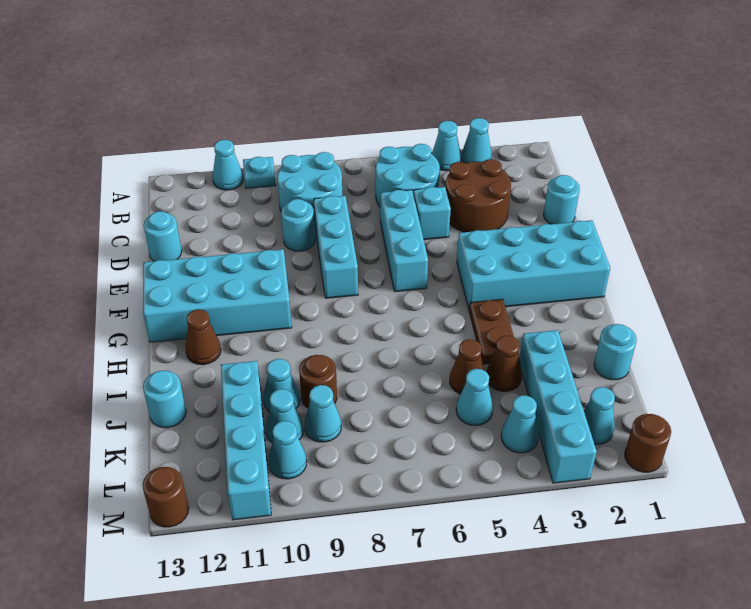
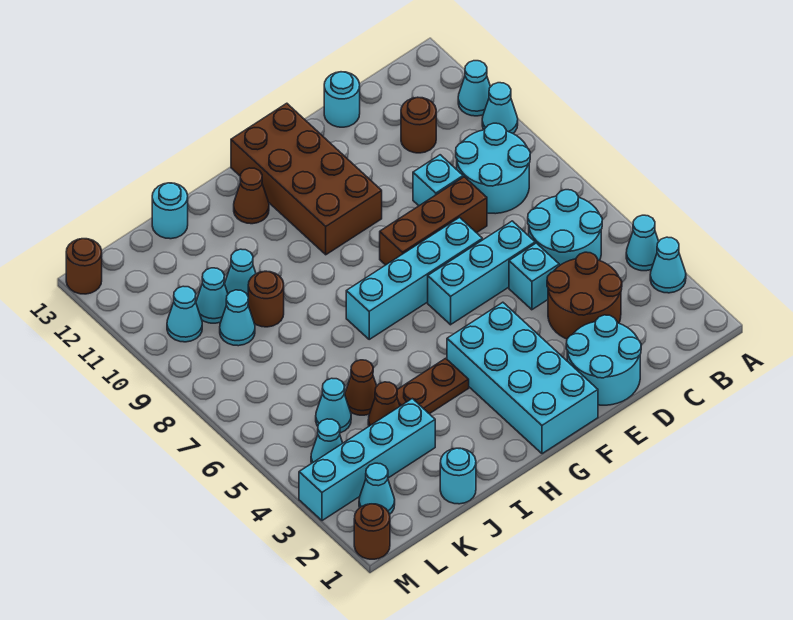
cyan 1x1 plate [243,157,276,188] -> cyan 1x1 cone [482,83,518,133]
none -> brown 1x1 round brick [401,97,436,153]
cyan 1x1 round brick [544,175,580,224] -> cyan 2x2 round brick [566,315,641,405]
cyan 1x3 brick [314,196,358,298] -> brown 1x3 brick [380,177,487,265]
cyan 1x1 round brick [281,199,315,251] -> cyan 1x1 brick [413,155,463,206]
cyan 2x4 brick [143,249,292,342] -> brown 2x4 brick [231,103,382,255]
cyan 1x4 brick [221,361,271,520] -> cyan 1x4 brick moved to [346,218,482,339]

